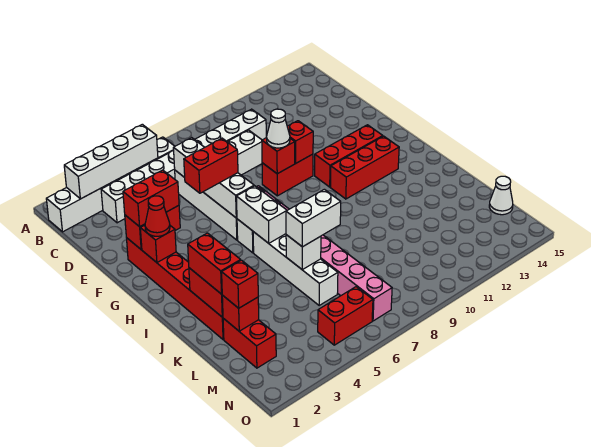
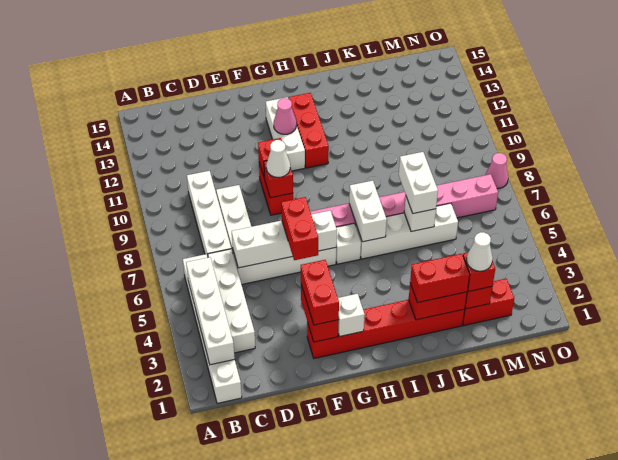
red 1x1 brick [140,225,176,262] -> white 1x1 brick [338,294,365,336]
red 1x1 cone [145,196,170,236] -> none
red 1x3 brick [315,125,383,187] -> white 1x3 brick [266,97,305,171]
none -> pink 1x1 cone [274,98,297,134]
white 1x2 brick [236,186,287,243] -> white 1x2 brick turned to [349,181,387,242]
white 1x1 cone [489,176,513,215] -> white 1x1 cone moved to [467,232,493,271]
red 1x2 brick [318,287,373,345] -> none
none -> pink 1x1 cone [486,153,508,189]

